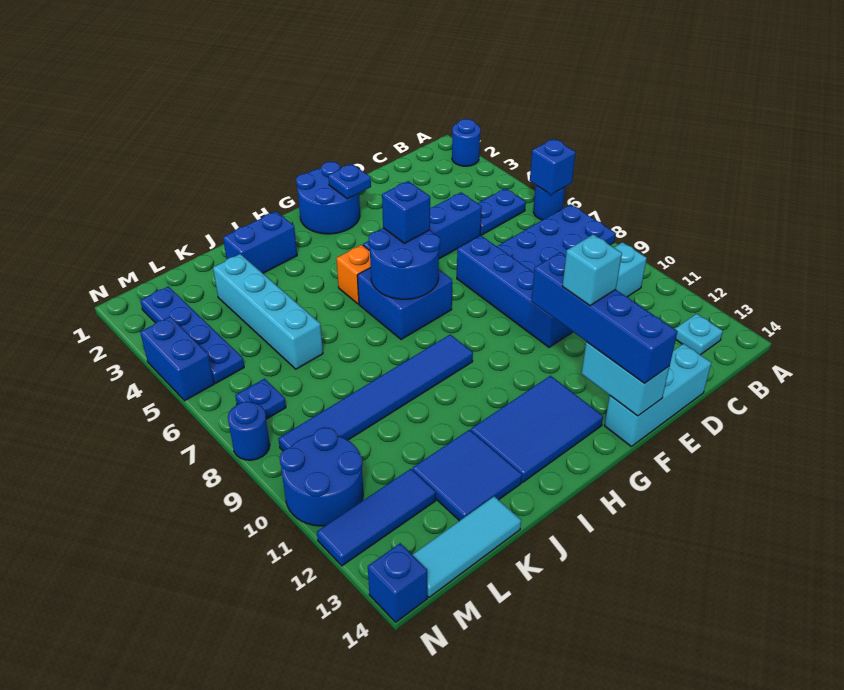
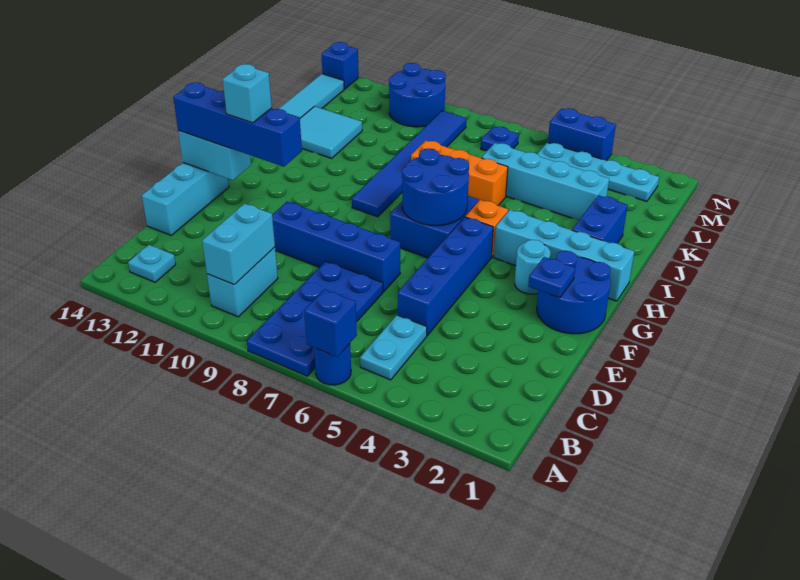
blue 1x1 round brick [452,119,480,166] -> none
blue 1x2 plate [478,188,526,235] -> cyan 1x2 plate [360,315,427,380]
none -> cyan 1x2 brick [202,203,275,285]
none -> cyan 1x1 round brick [515,240,550,294]
blue 1x1 brick [382,181,430,244] -> none
blue 2x3 tile [471,376,603,483] -> none
none -> cyan 1x4 brick [494,210,634,301]
none -> orange 1x3 brick [411,141,508,205]
blue 2x2 tile [412,430,522,521] -> cyan 2x2 tile [300,106,362,158]
blue 1x3 tile [317,469,436,566] -> none
blue 1x4 plate [140,286,244,383] -> cyan 1x4 plate [538,143,659,201]
blue 1x1 round brick [228,402,270,460] -> none

